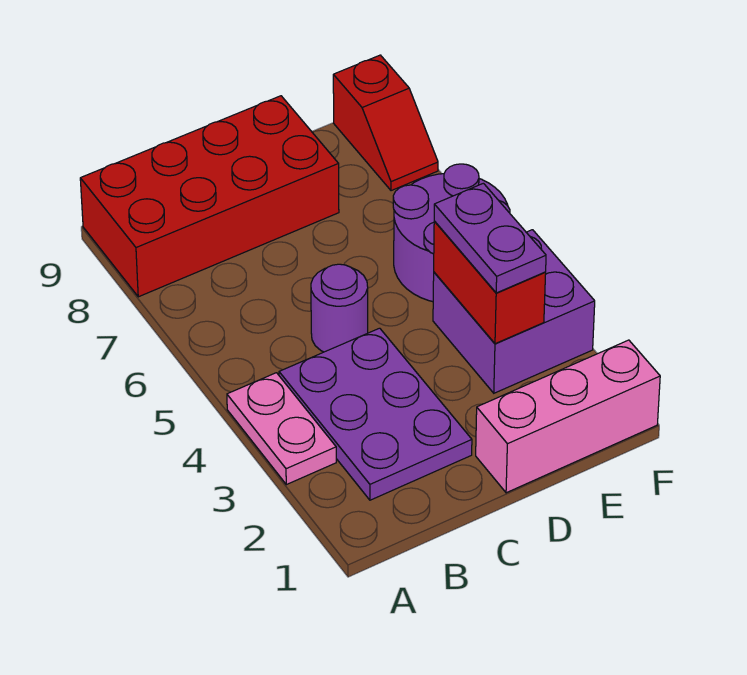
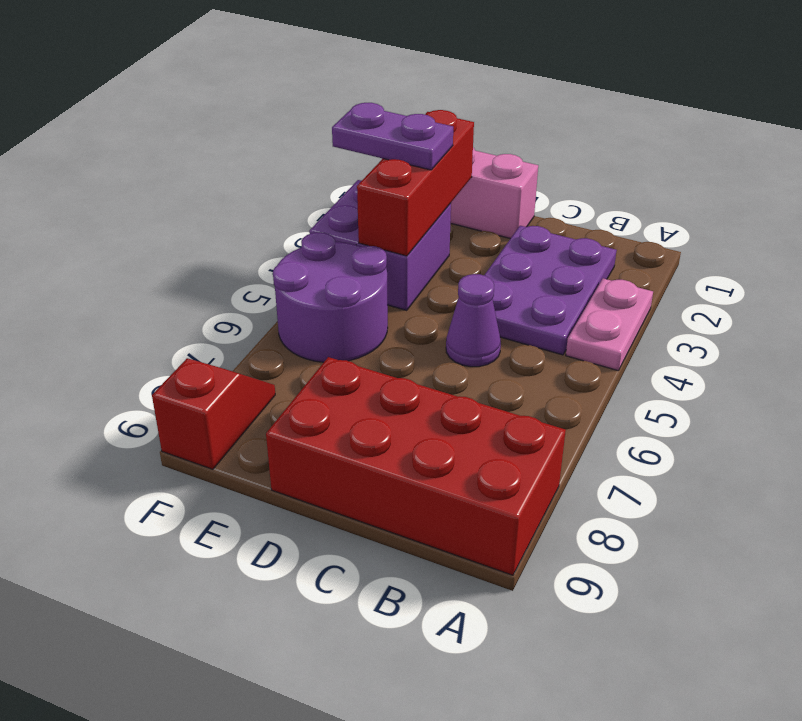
purple 1x1 round brick [311,264,368,352] -> purple 1x1 cone [446,274,501,367]
red 1x2 brick [434,221,546,344] -> red 1x3 brick [357,110,474,256]
purple 1x2 plate [434,183,546,293] -> purple 1x2 plate turned to [332,103,453,170]

